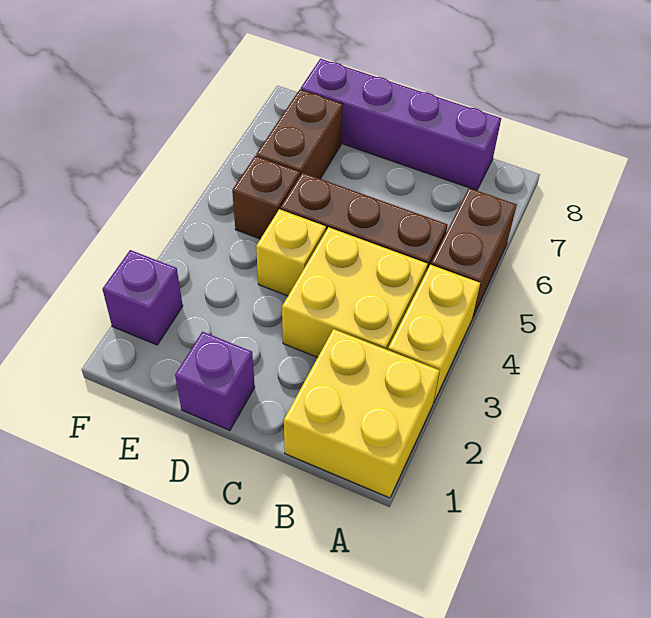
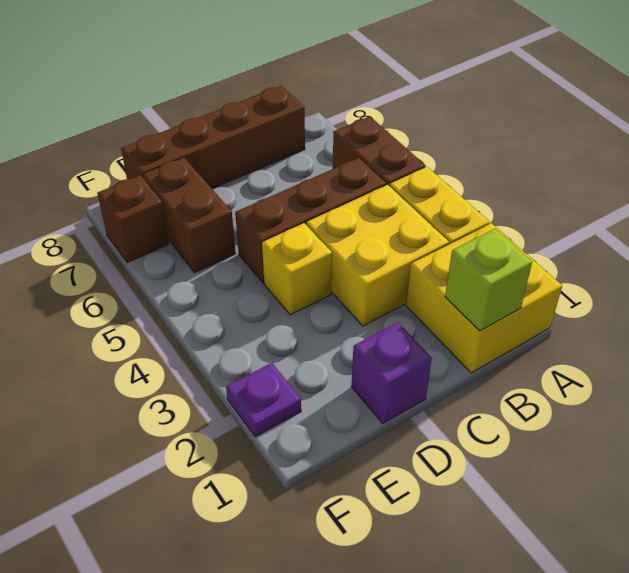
none -> lime 1x1 brick [445,229,532,331]
purple 1x4 brick [301,59,501,190] -> brown 1x4 brick [121,86,305,189]
brown 1x1 brick [232,156,300,239] -> brown 1x1 brick moved to [97,175,169,263]
purple 1x1 brick [102,250,183,345] -> purple 1x1 plate [226,363,301,437]

